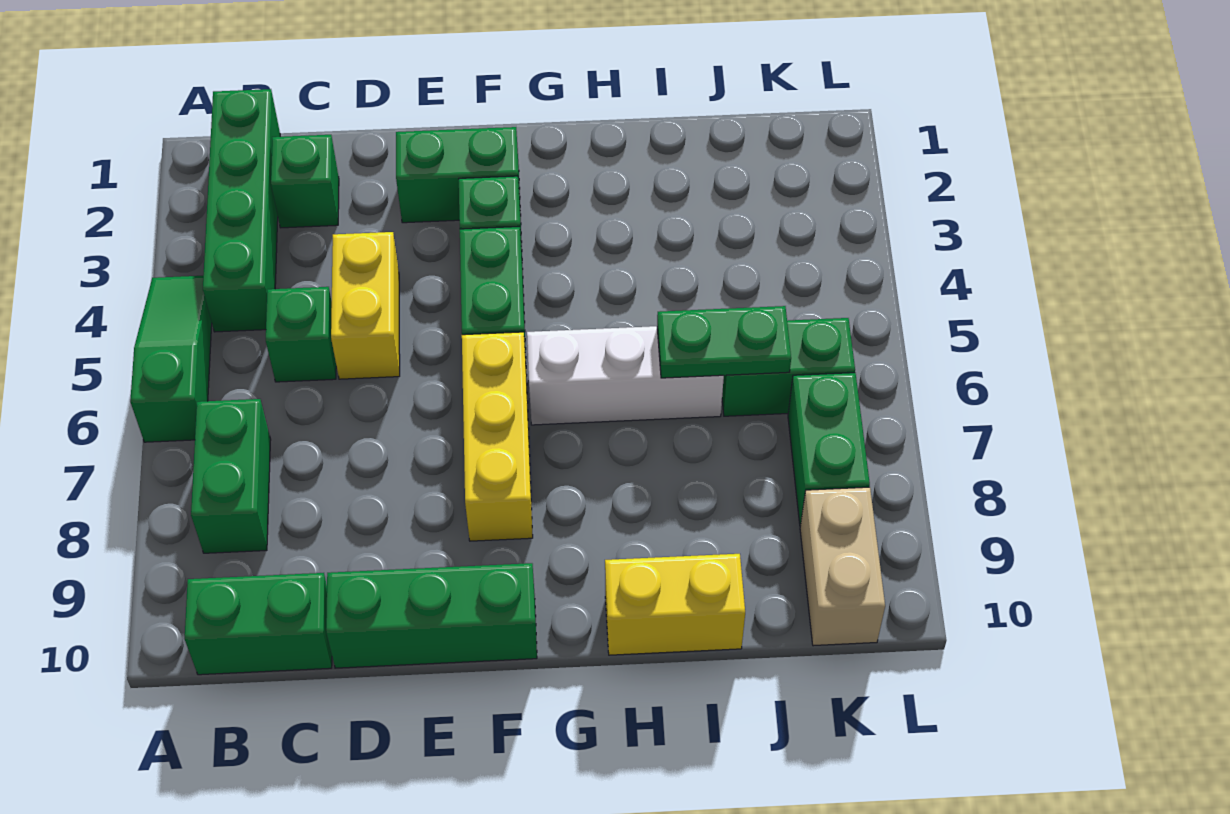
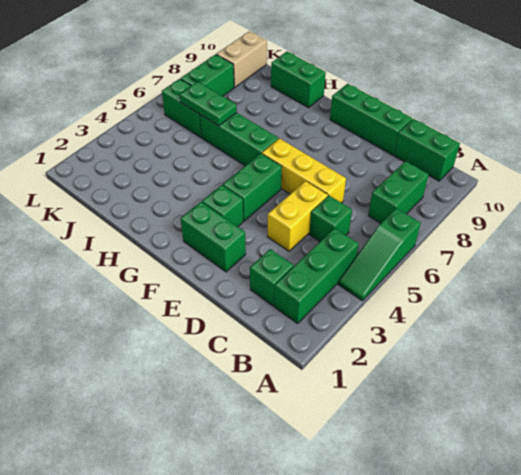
green 1x4 brick [203,89,280,332] -> green 1x3 brick [274,228,359,324]
yellow 1x3 brick [462,332,533,541] -> yellow 1x3 brick turned to [262,139,346,203]
white 1x3 brick [527,326,724,425] -> green 1x3 brick [200,113,278,166]
yellow 1x2 brick [605,554,745,655] -> green 1x2 brick [271,52,326,108]

